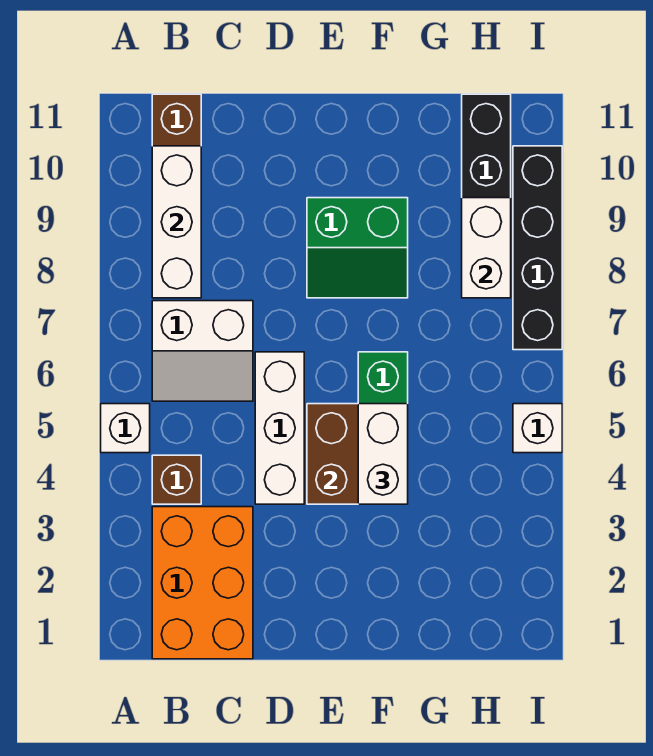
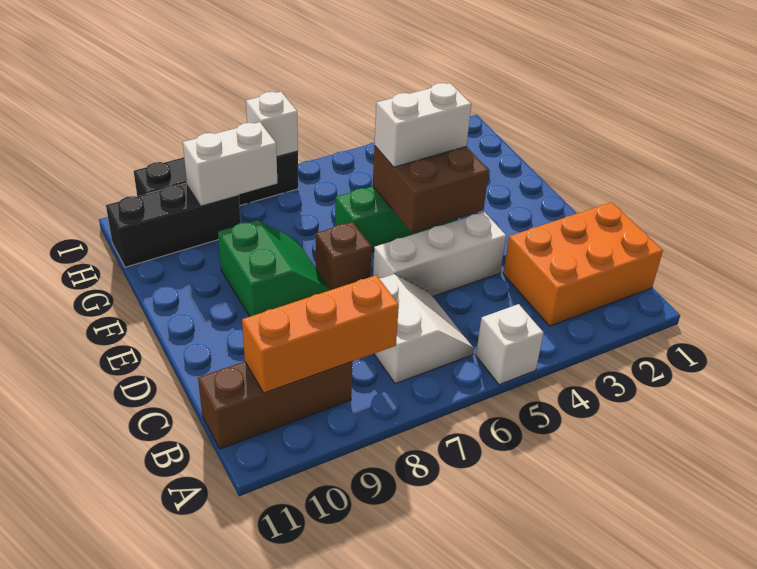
brown 1x1 brick [152,455,201,504] -> brown 1x1 brick moved to [316,222,372,290]
white 1x3 brick [152,146,201,298] -> orange 1x3 brick [242,275,399,393]
white 1x1 brick [513,404,562,453] -> white 1x1 brick moved to [246,92,298,157]

